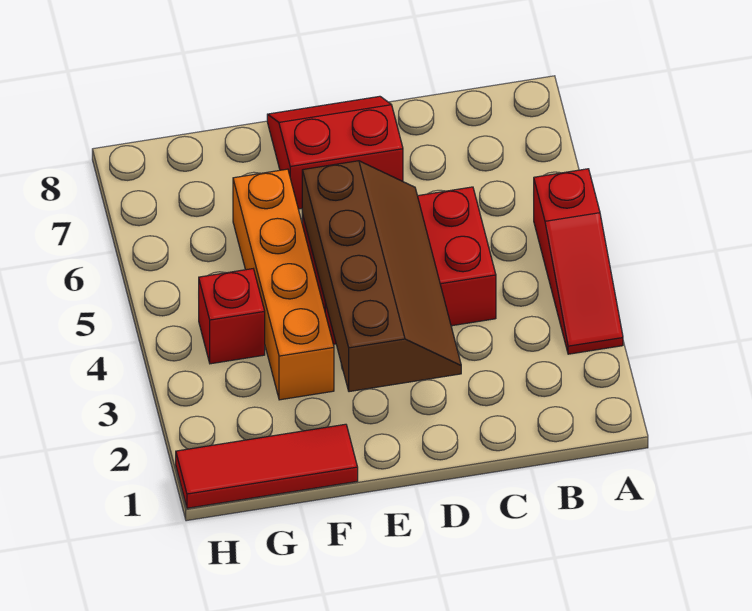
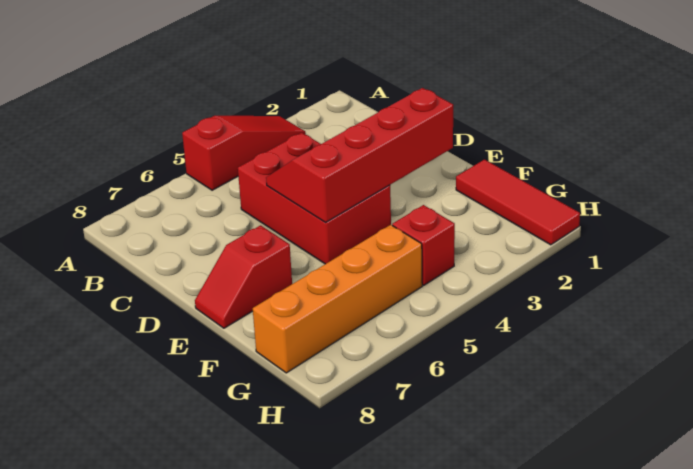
brown 2x4 slope [302,161,461,392] -> red 2x4 slope [266,88,453,223]
red 2x2 slope [267,96,403,209] -> red 1x2 slope [195,225,292,328]
orange 1x4 brick [233,169,334,400] -> orange 1x4 brick moved to [253,225,422,373]

